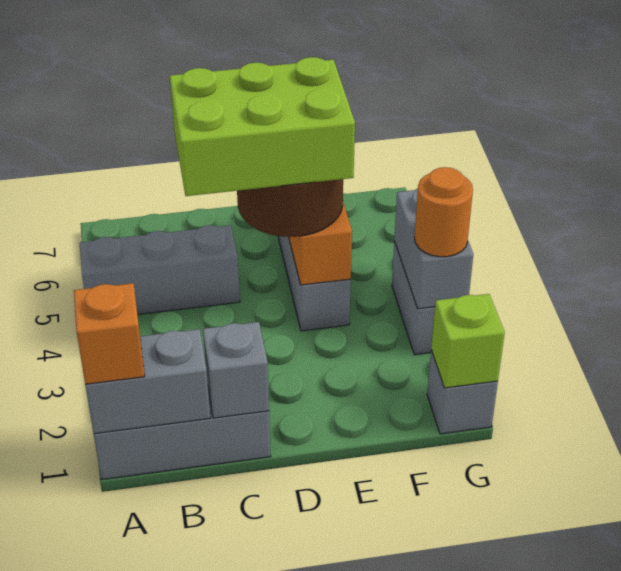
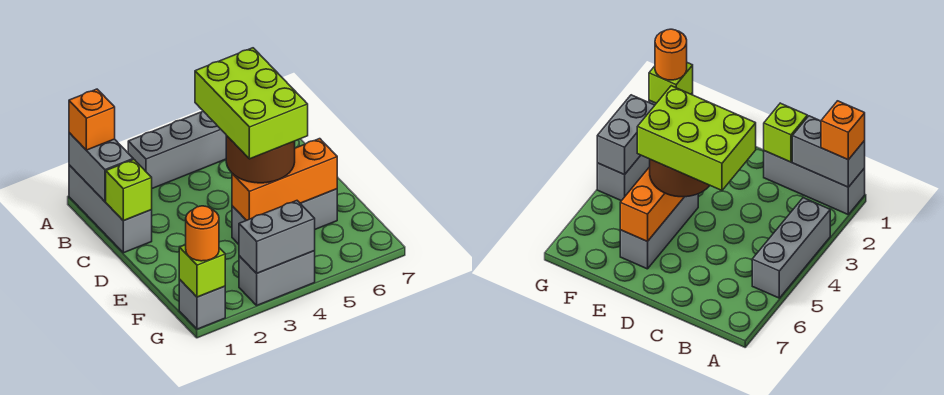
grey 1x3 brick [80,225,240,314] -> grey 1x3 brick turned to [128,111,226,188]
grey 1x1 brick [203,322,269,418] -> lime 1x1 brick [106,159,152,221]
orange 1x1 round brick [415,167,473,257] -> orange 1x1 round brick moved to [186,206,219,261]

